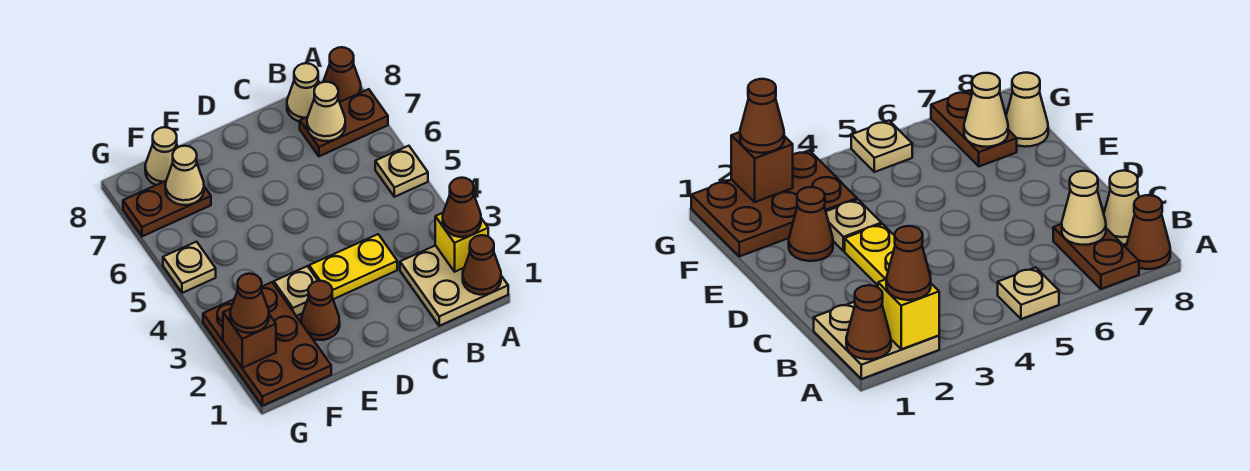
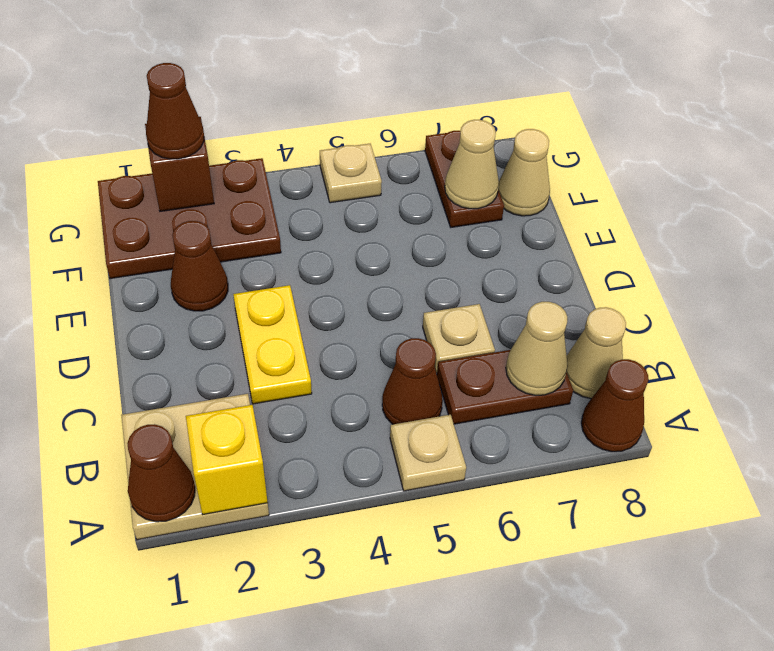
brown 1x1 cone [443,178,481,237] -> brown 1x1 cone moved to [382,338,443,424]
brown 1x2 plate [300,89,388,156] -> brown 1x2 plate turned to [437,350,573,424]
tan 1x1 plate [274,266,318,316] -> tan 1x1 plate moved to [423,304,495,373]

